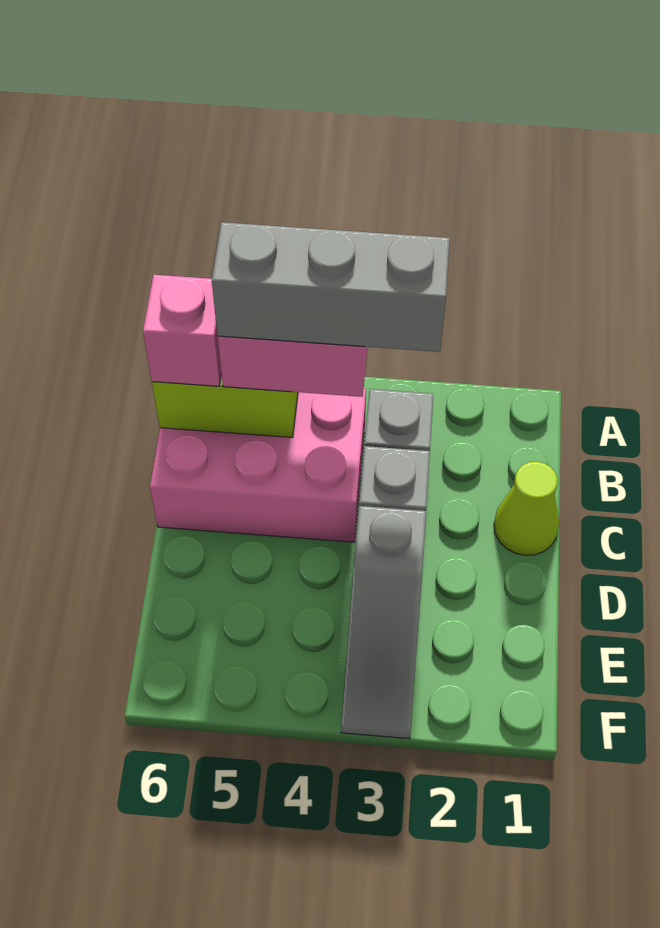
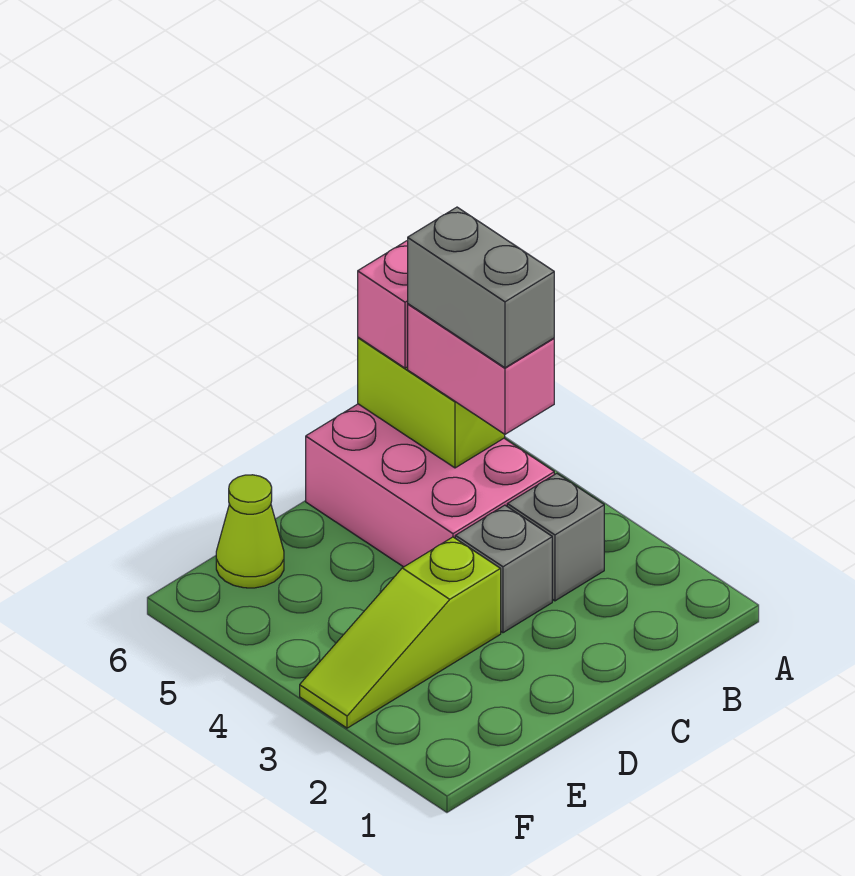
grey 1x3 brick [212,222,450,352] -> grey 1x2 brick [408,207,554,368]
lime 1x1 cone [494,462,559,555] -> lime 1x1 cone moved to [216,475,284,588]
grey 1x3 slope [341,506,426,739] -> lime 1x3 slope [300,537,501,728]

